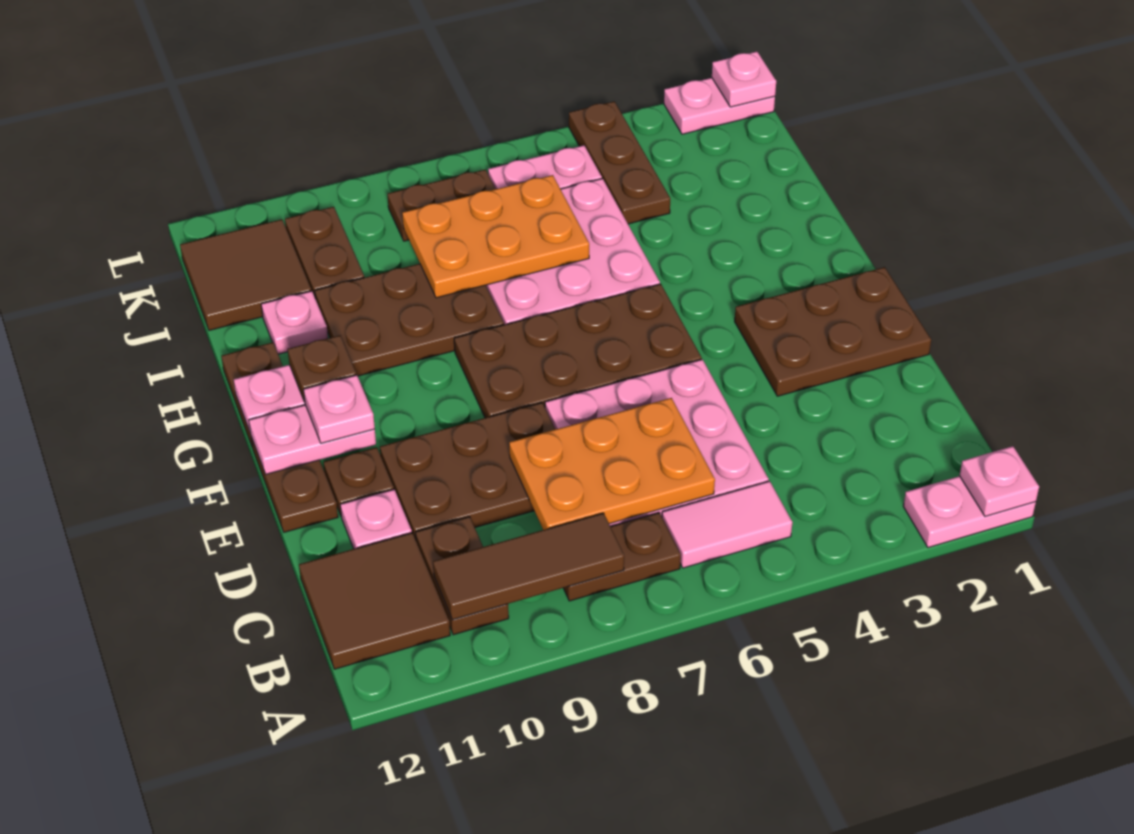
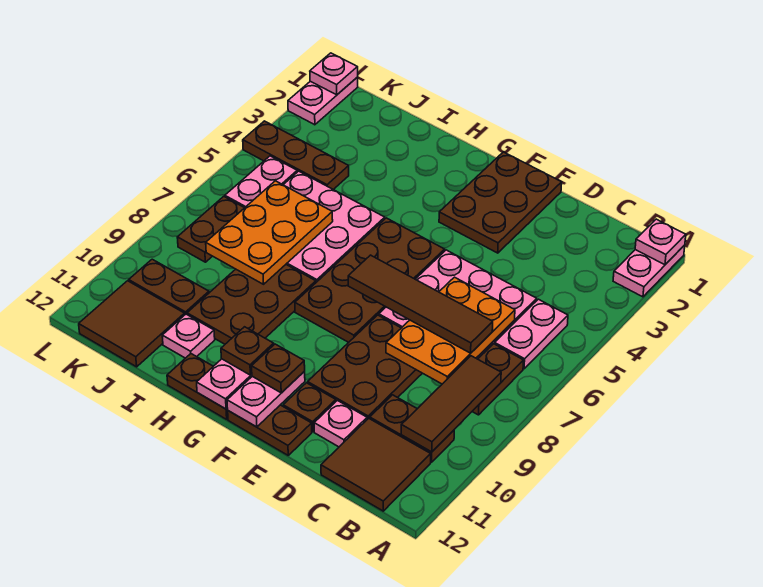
pink 1x2 tile [662,481,793,568] -> pink 1x2 plate [495,299,568,369]
none -> brown 1x4 tile [348,255,493,353]
pink 1x1 plate [303,375,375,443] -> brown 1x1 plate [252,344,305,393]

